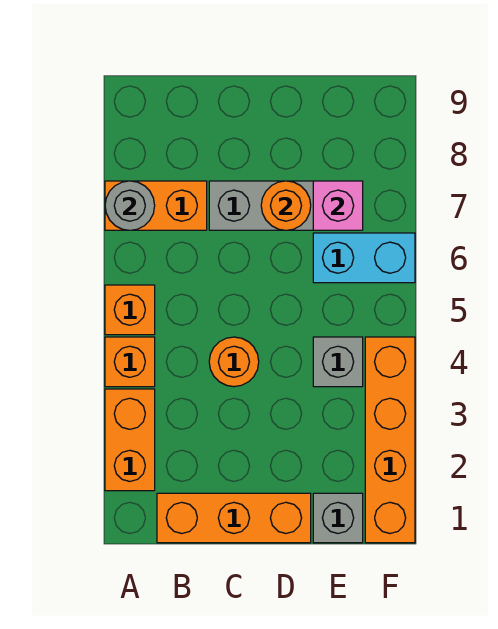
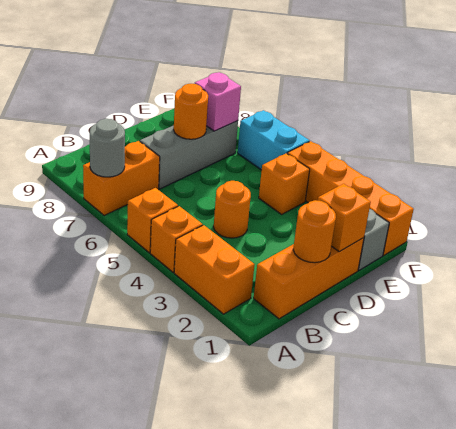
none -> orange 1x1 round brick [293,200,336,263]
none -> orange 1x1 brick [318,184,371,252]
grey 1x1 brick [313,337,363,387] -> orange 1x1 brick [259,153,310,214]
cyan 1x2 brick [313,233,415,283] -> cyan 1x2 brick turned to [238,110,309,170]

